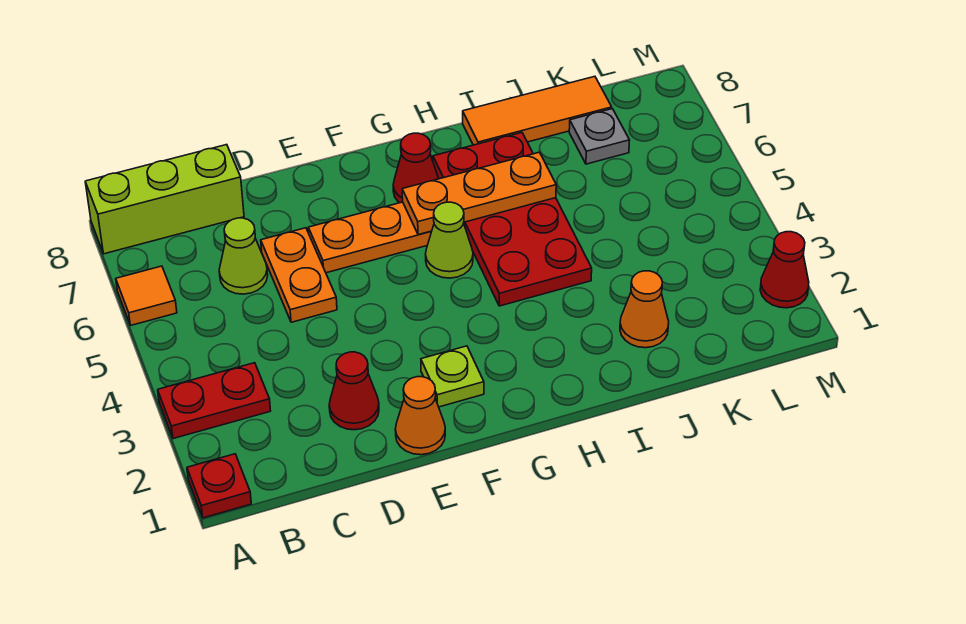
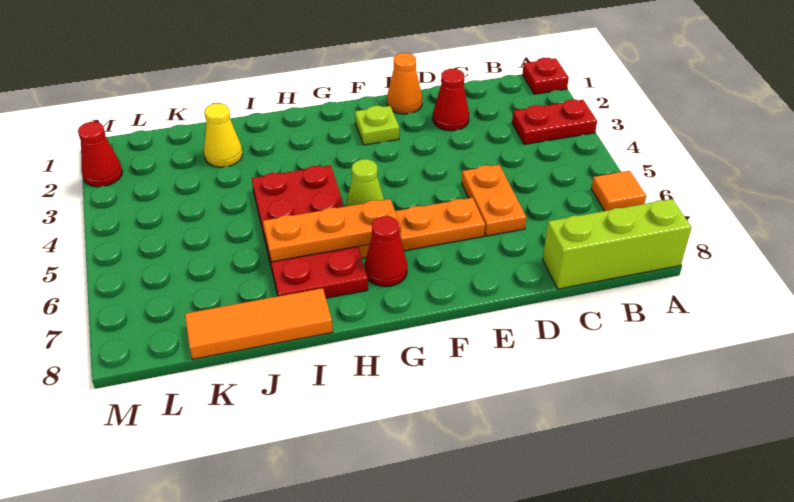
lime 1x1 cone [219,218,268,294] -> none
orange 1x1 cone [620,271,669,348] -> yellow 1x1 cone [204,103,242,167]
grey 1x1 plate [569,109,630,164] -> none

